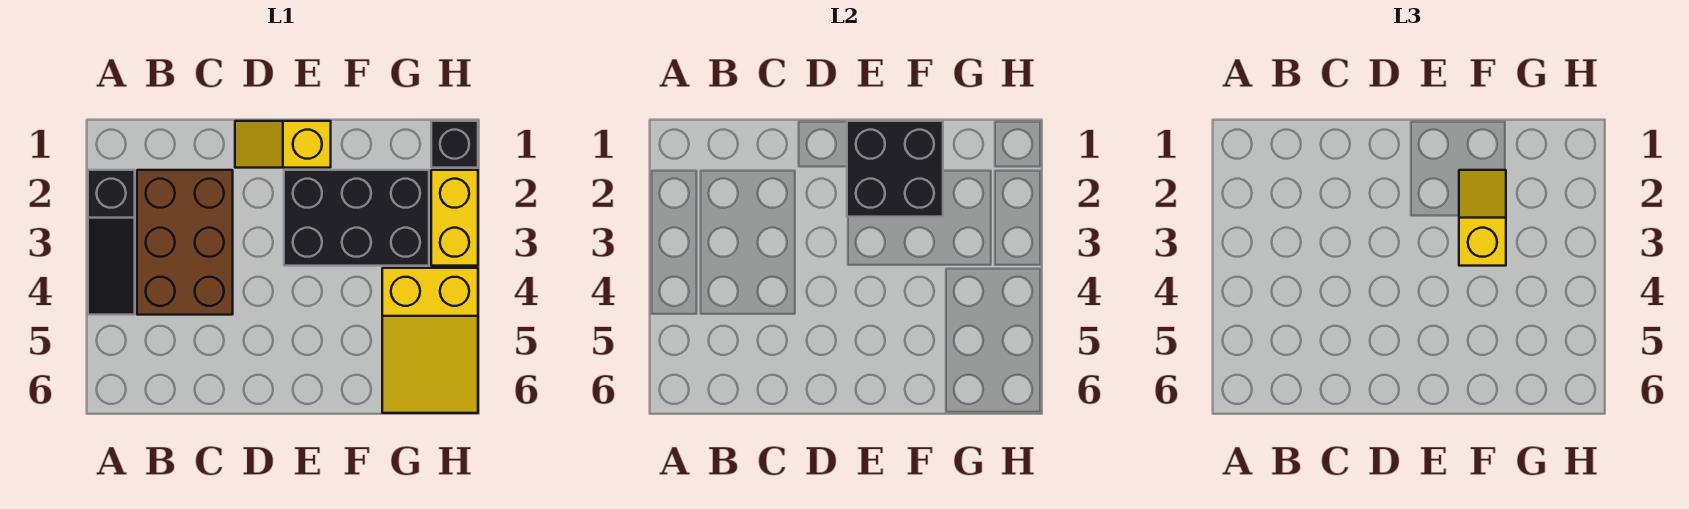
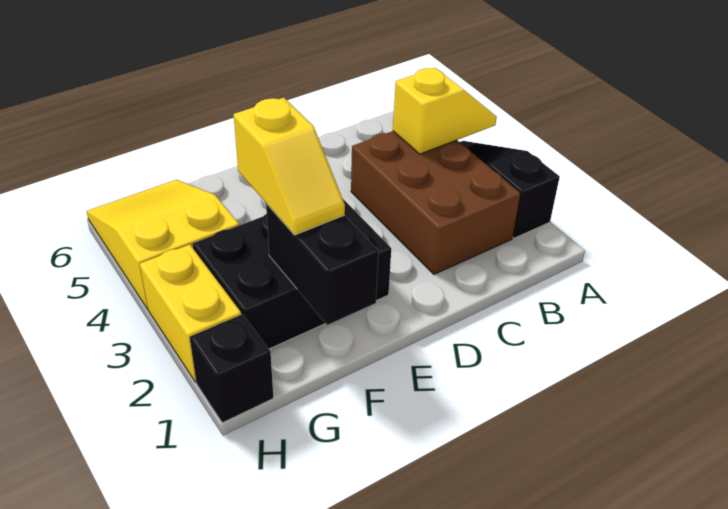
yellow 1x2 slope [235,121,331,168] -> yellow 1x2 slope moved to [393,68,497,154]
black 2x2 brick [847,121,943,217] -> black 1x2 brick [266,203,378,325]

